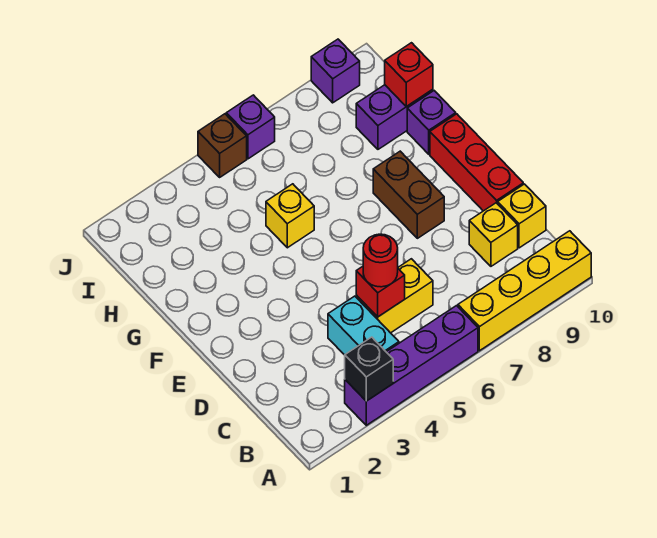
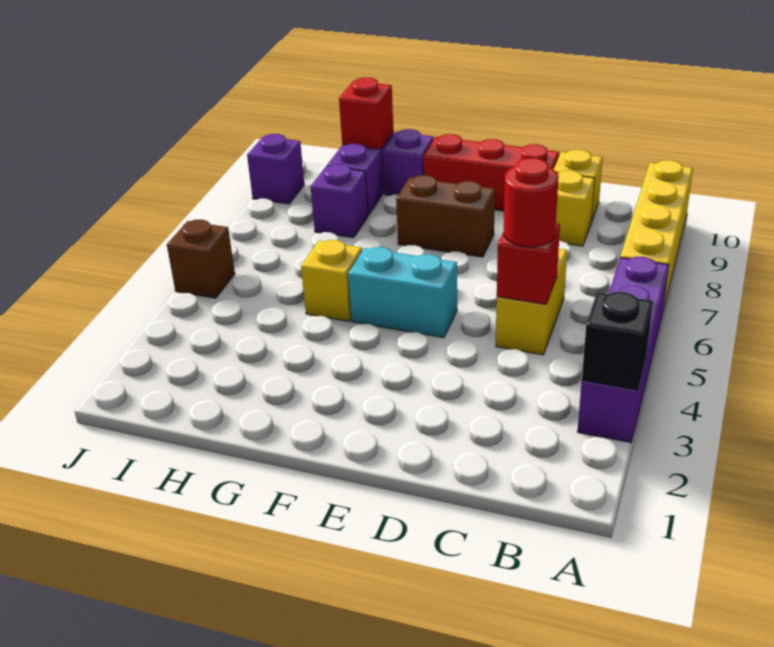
cyan 1x2 brick [328,296,399,355] -> cyan 1x2 brick moved to [348,247,457,338]
purple 1x1 brick [226,95,275,159] -> purple 1x1 brick moved to [311,164,368,238]

